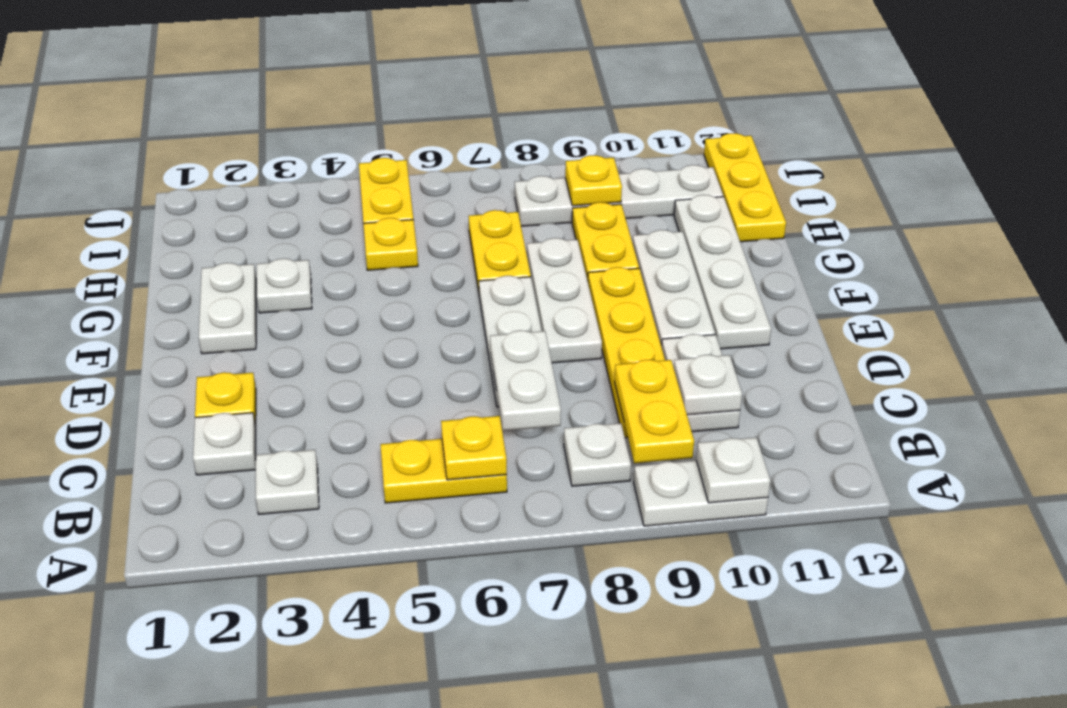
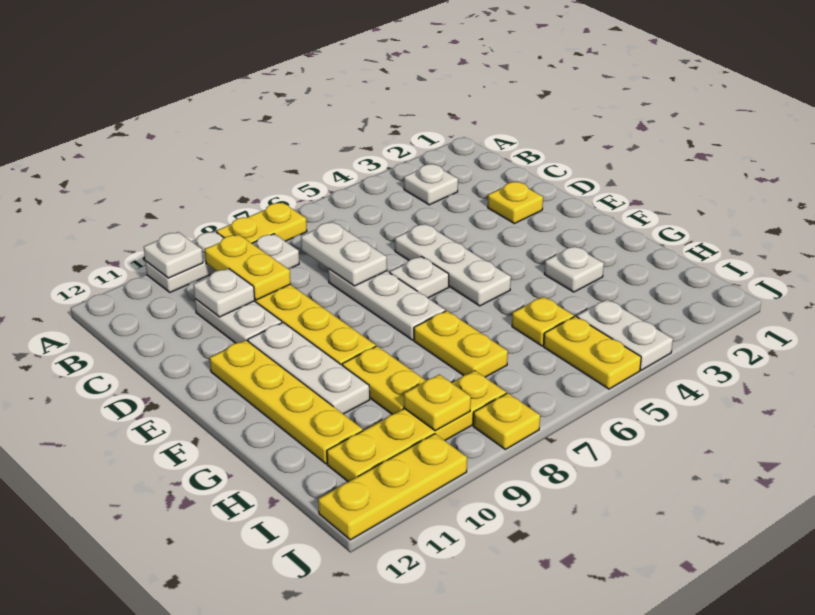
yellow 1x2 plate [380,439,507,503] -> yellow 1x2 plate moved to [217,202,307,243]
yellow 1x1 plate [441,416,507,480] -> yellow 1x1 plate moved to [473,393,540,449]
white 1x1 plate [193,413,256,475] -> white 1x1 plate moved to [390,256,449,298]
white 1x3 plate [527,238,602,363] -> white 1x3 plate moved to [395,224,511,306]
white 1x4 plate [674,195,771,349] -> yellow 1x4 plate [210,340,363,464]
white 1x2 plate [199,263,256,354] -> white 1x2 plate moved to [577,299,673,370]
yellow 1x3 plate [704,133,786,242] -> yellow 1x3 plate turned to [318,434,467,540]
white 1x4 plate [515,165,723,226] -> yellow 1x4 plate [327,371,506,482]

